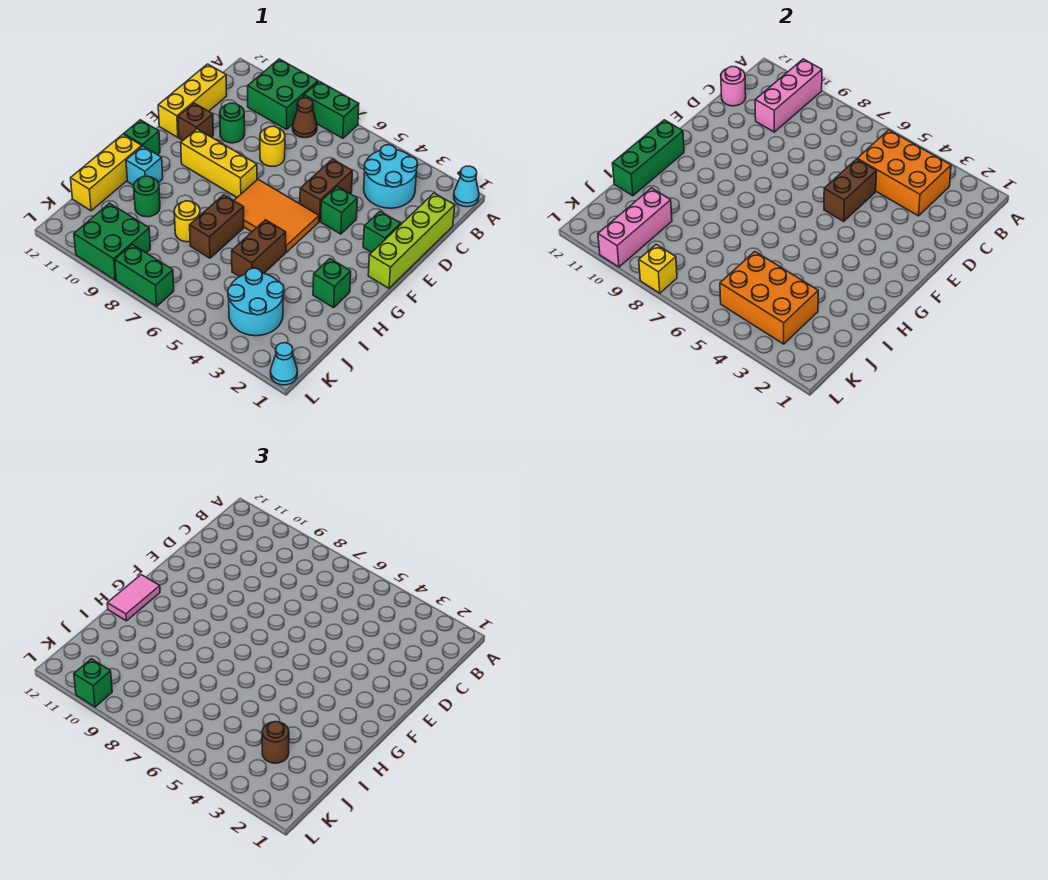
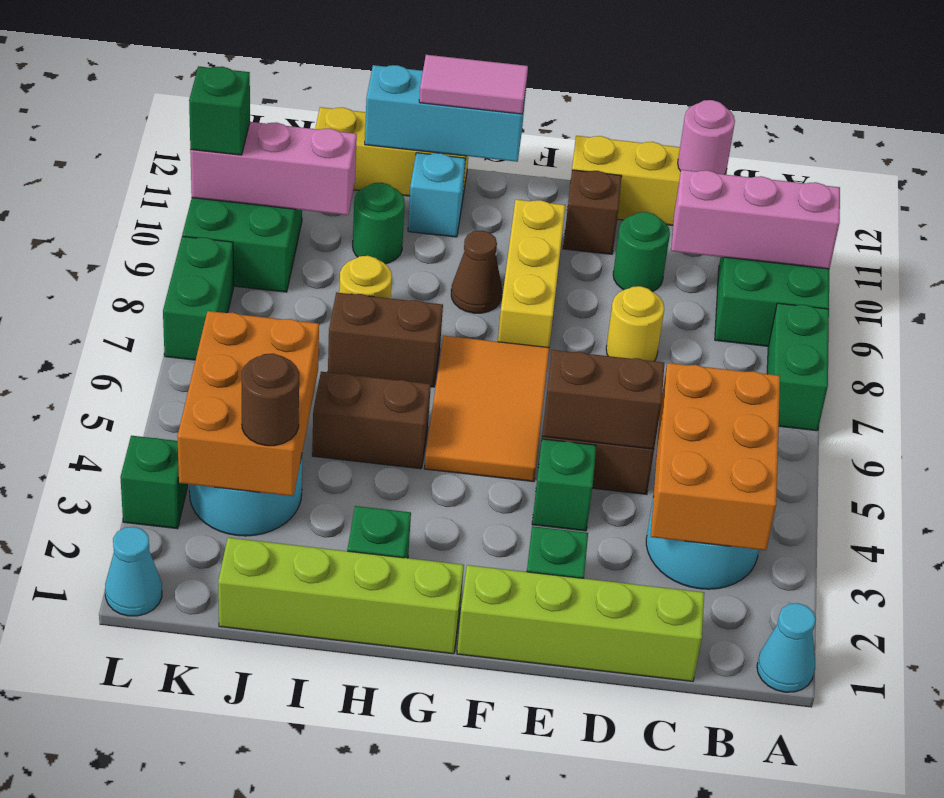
brown 1x1 cone [292,98,317,138] -> brown 1x1 cone moved to [451,231,502,313]
none -> lime 1x4 brick [218,538,464,654]
green 1x1 brick [124,120,160,155] -> green 1x1 brick moved to [120,436,187,529]
green 1x3 brick [613,120,684,196] -> cyan 1x3 brick [365,65,526,162]
yellow 1x1 brick [639,244,677,293] -> none

